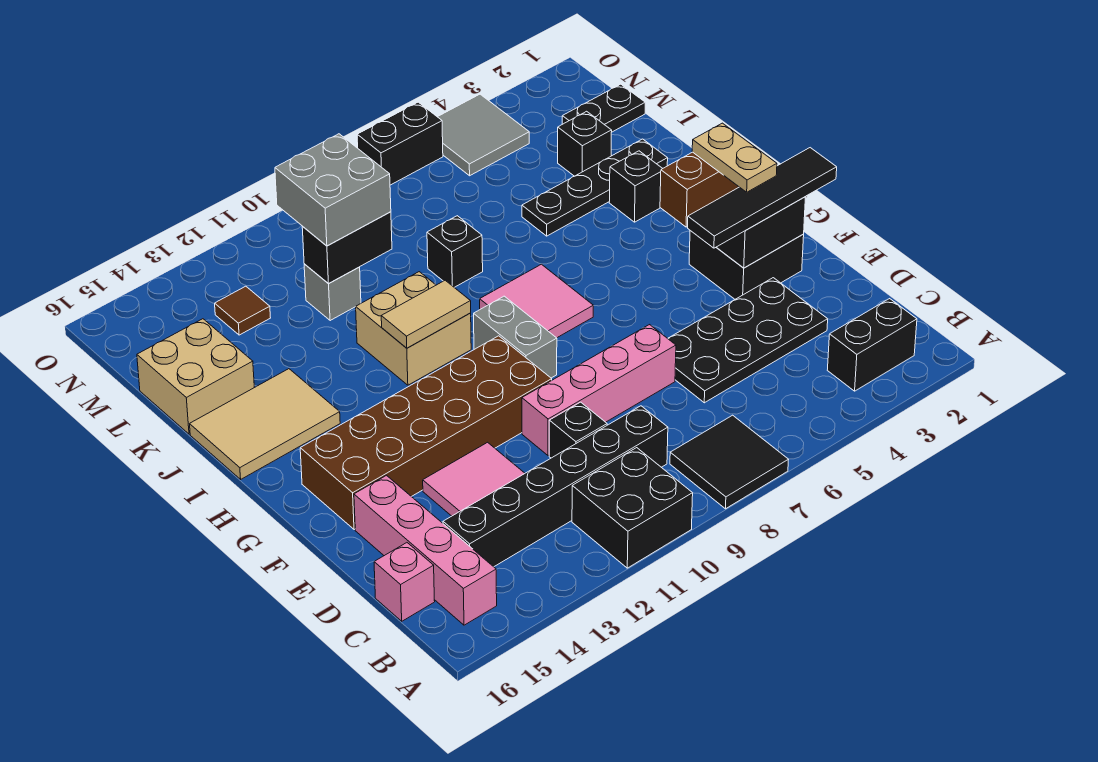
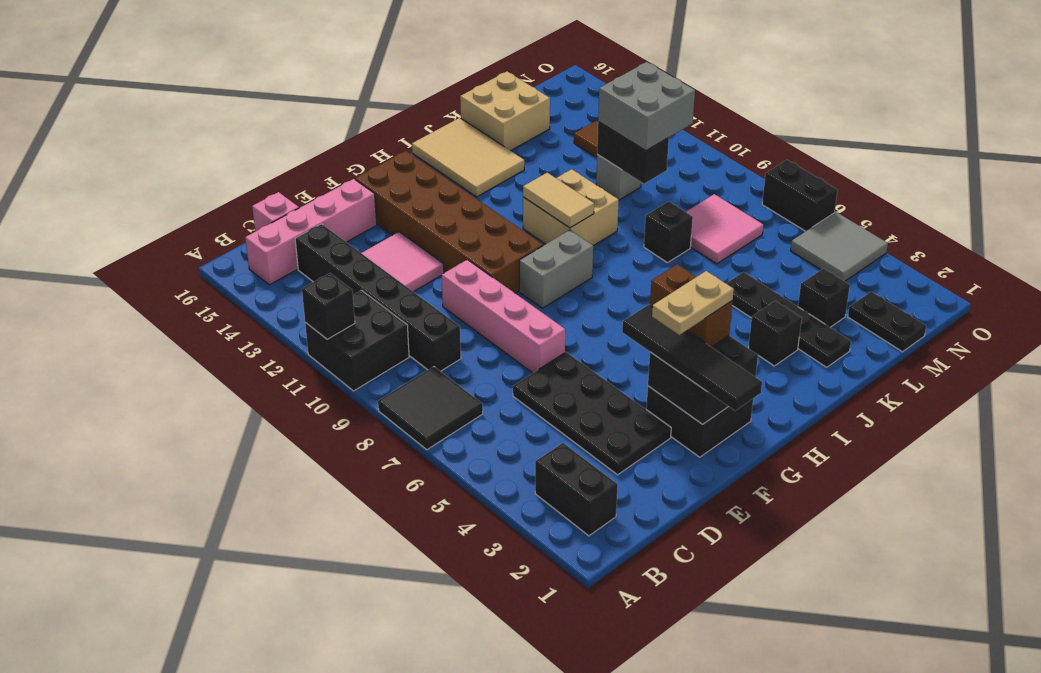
black 1x1 brick [549,402,607,458] -> black 1x1 brick moved to [302,273,355,339]
pink 2x2 tile [480,264,593,338] -> pink 2x2 tile moved to [686,194,763,264]

